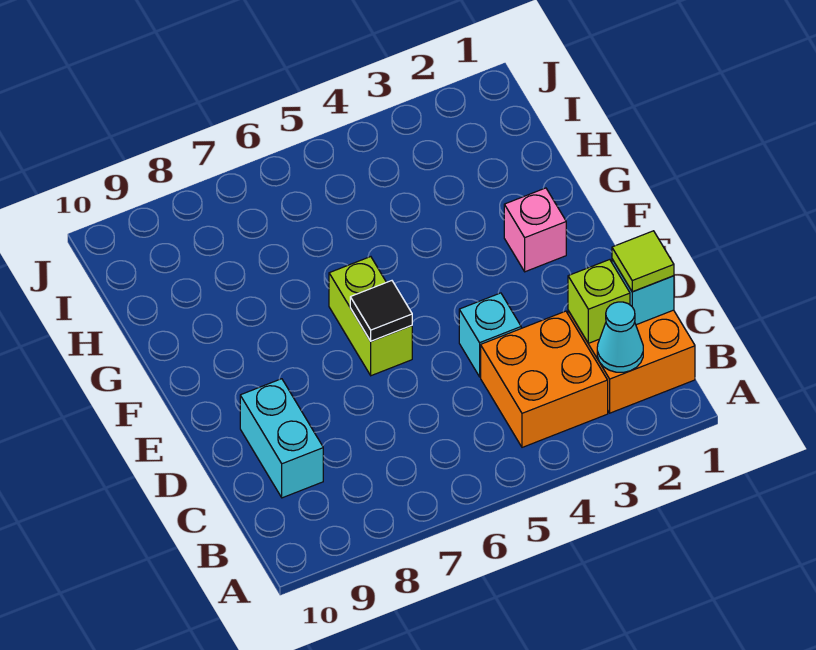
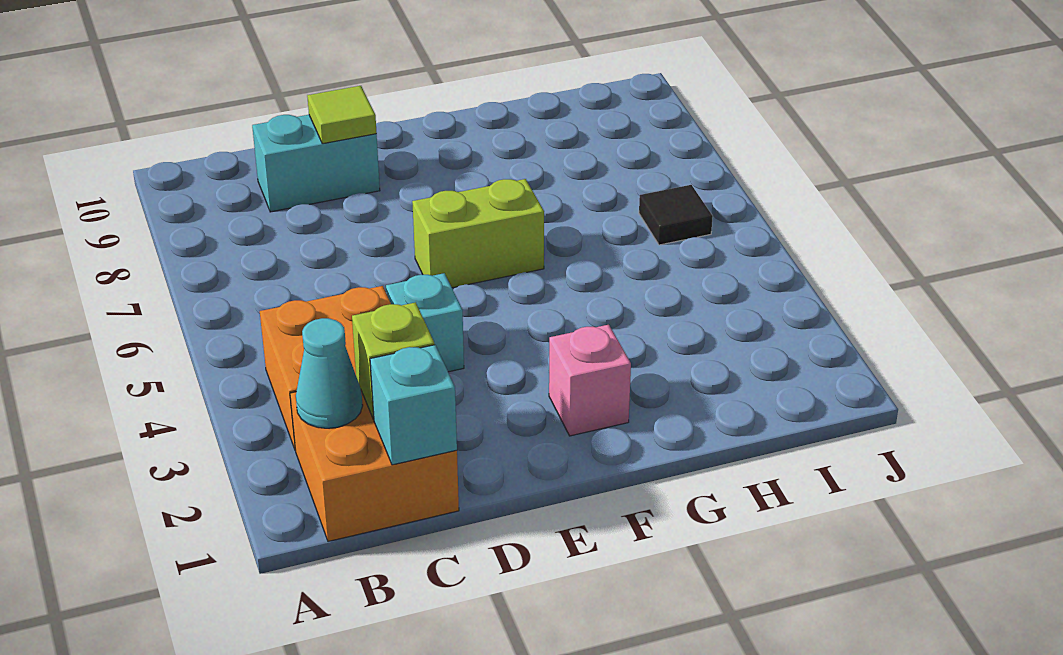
lime 1x1 tile [612,231,674,292] -> lime 1x1 tile moved to [307,86,377,144]
black 1x1 tile [350,281,412,341] -> black 1x1 tile moved to [639,185,713,245]

